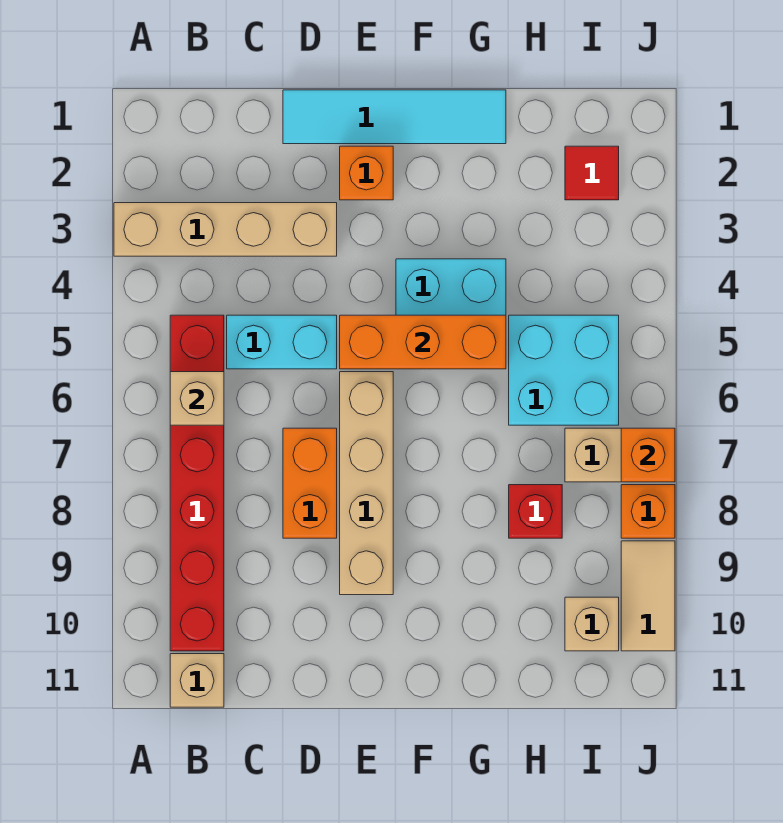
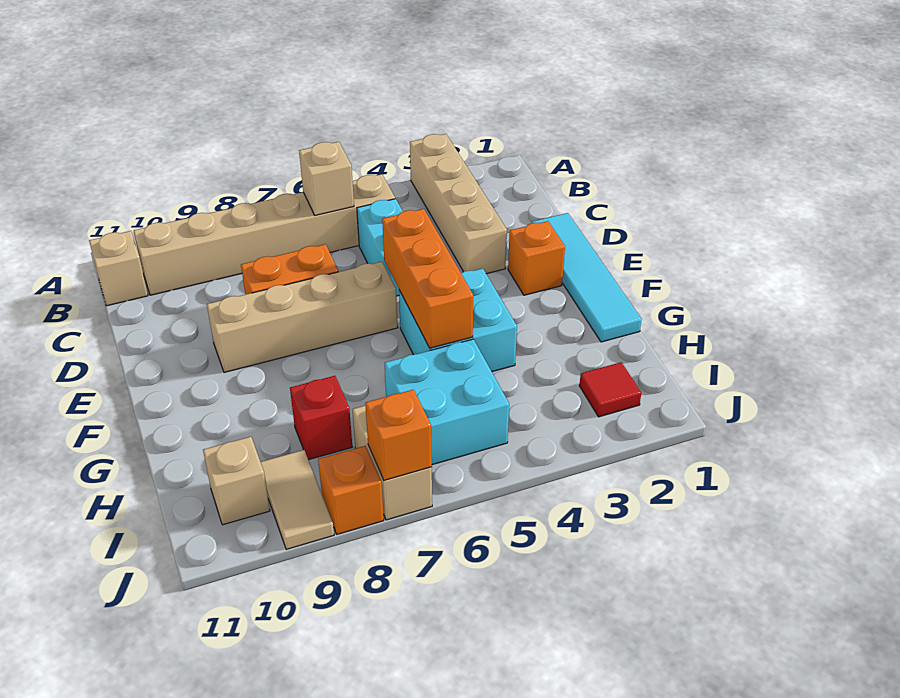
red 1x6 brick [170,315,224,651] -> tan 1x6 brick [134,174,395,295]
tan 1x2 tile [621,541,675,651] -> tan 1x2 tile turned to [261,450,334,550]

